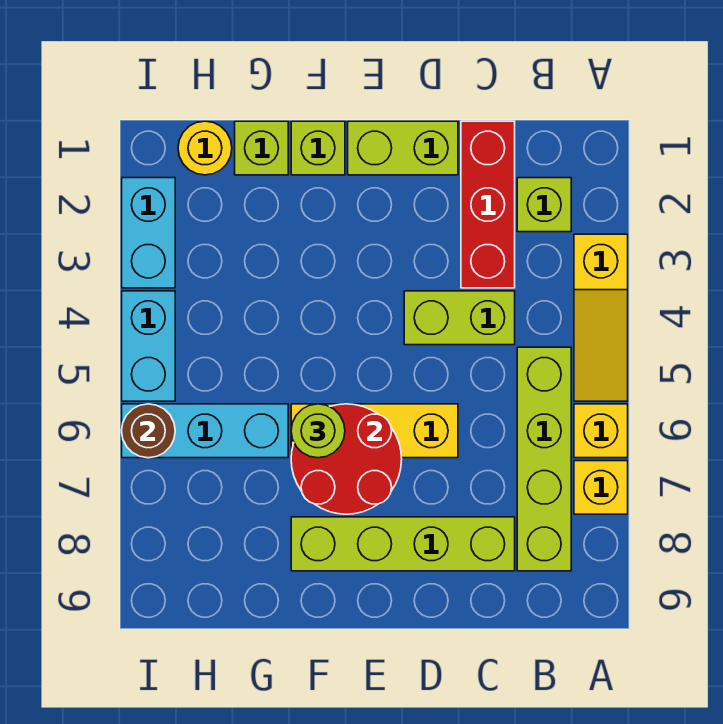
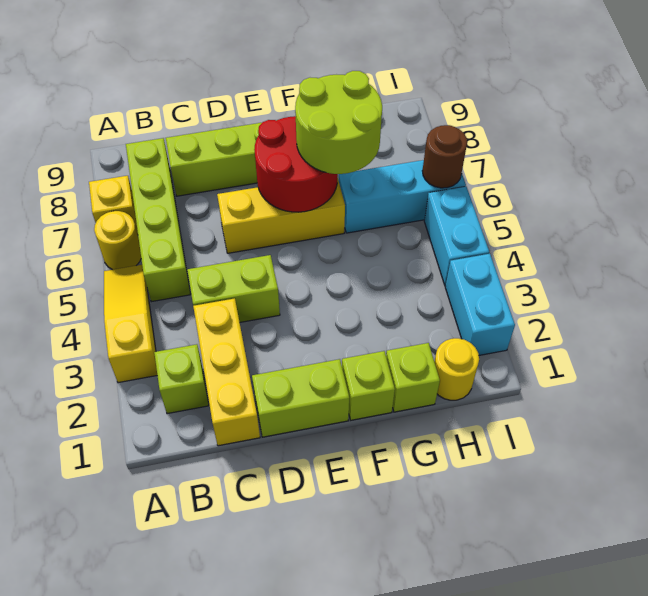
yellow 1x1 brick [574,404,628,458] -> yellow 1x1 round brick [94,211,141,270]
red 1x3 brick [461,121,515,288] -> yellow 1x3 brick [193,298,260,446]
lime 1x1 round brick [291,404,345,458] -> lime 2x2 round brick [295,71,382,174]

